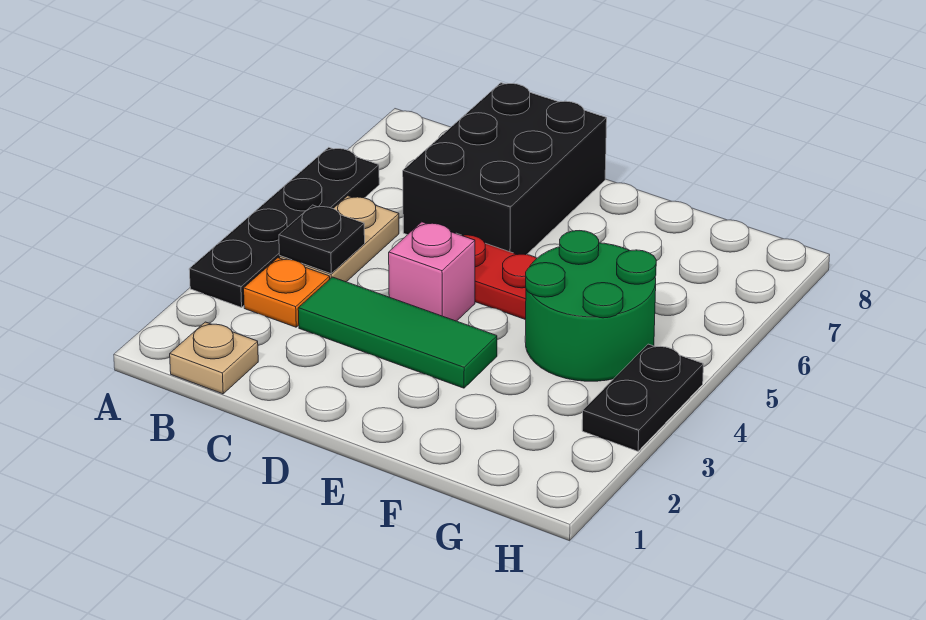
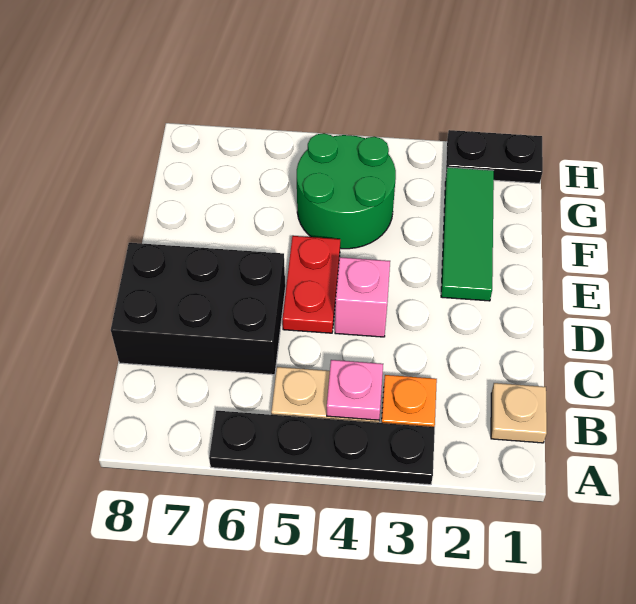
black 1x1 plate [279,205,365,274] -> pink 1x1 plate [327,360,383,420]
green 1x3 tile [298,277,497,388] -> green 1x3 tile moved to [441,167,494,301]
black 1x2 plate [582,344,703,451] -> black 1x2 plate moved to [446,130,543,183]

